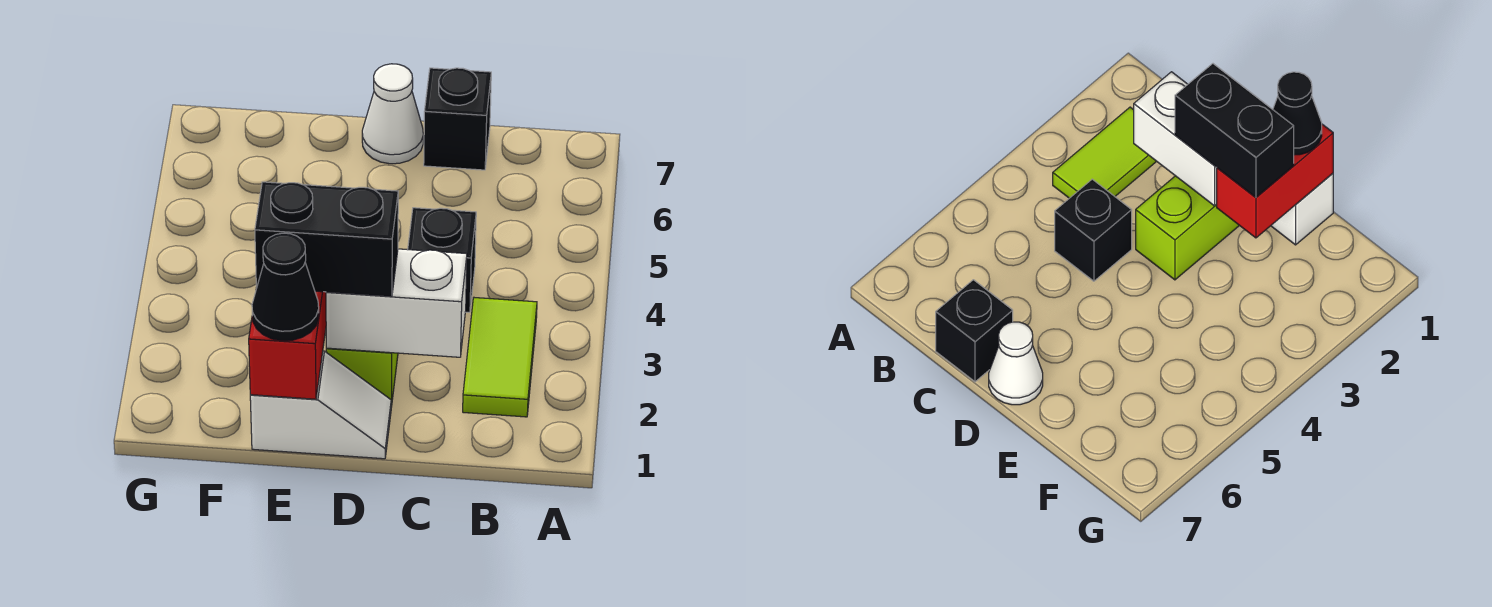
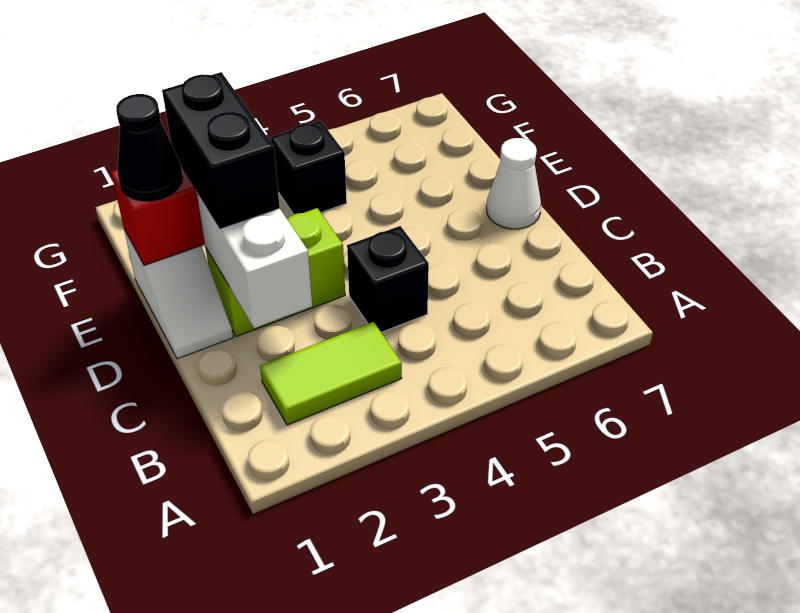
black 1x1 brick [424,68,491,170] -> black 1x1 brick moved to [271,121,347,215]

